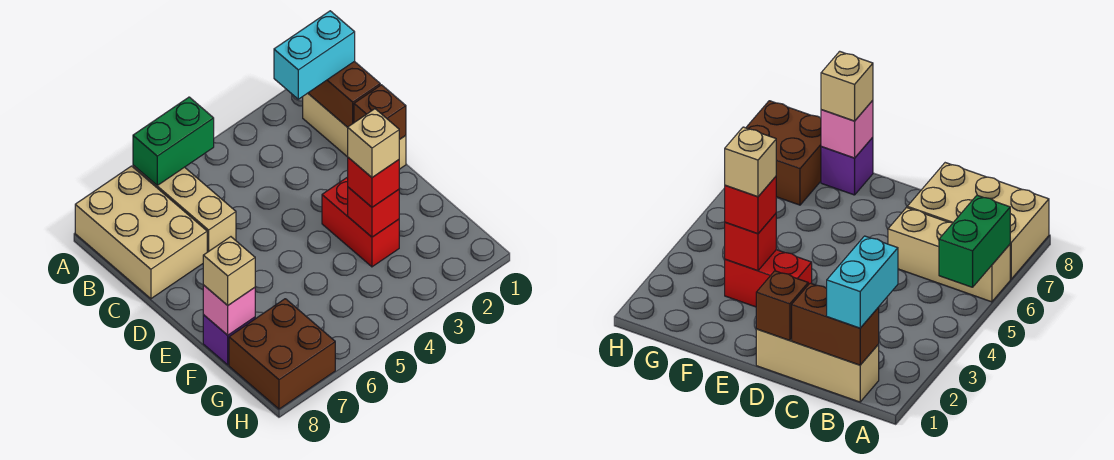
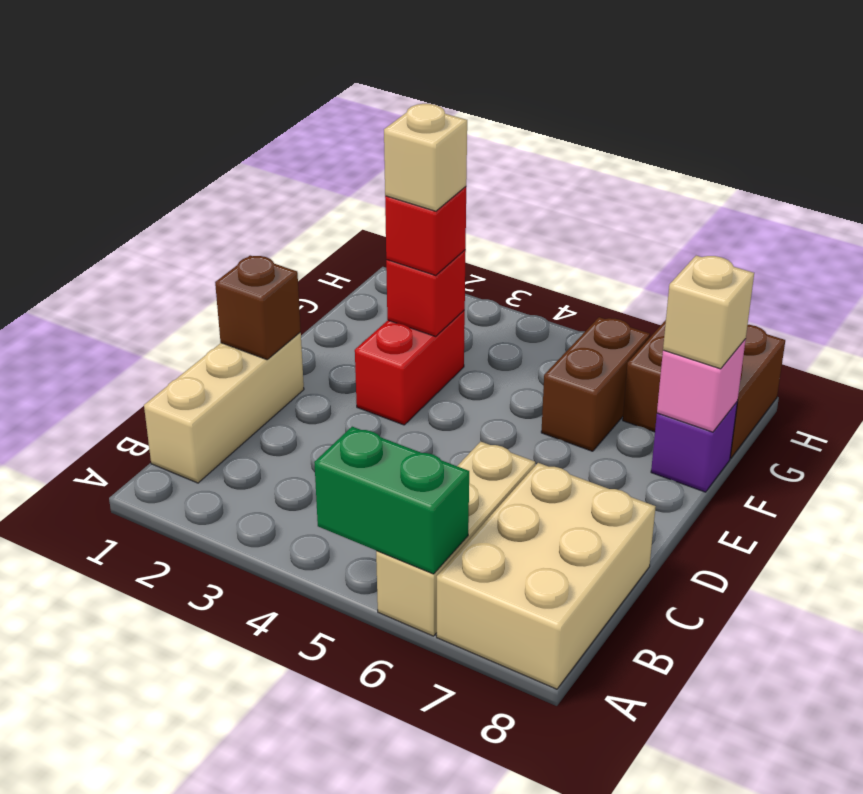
brown 1x2 brick [308,61,380,127] -> brown 1x2 brick moved to [541,317,650,451]
cyan 1x2 brick [274,11,355,99] -> none

